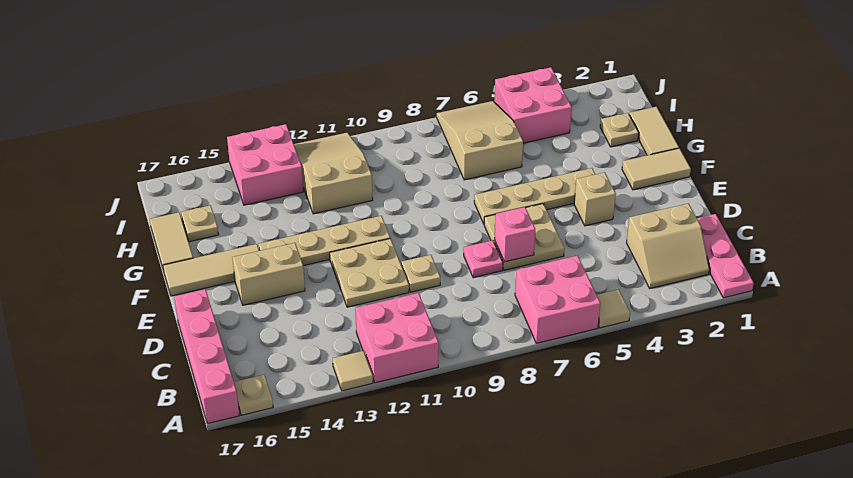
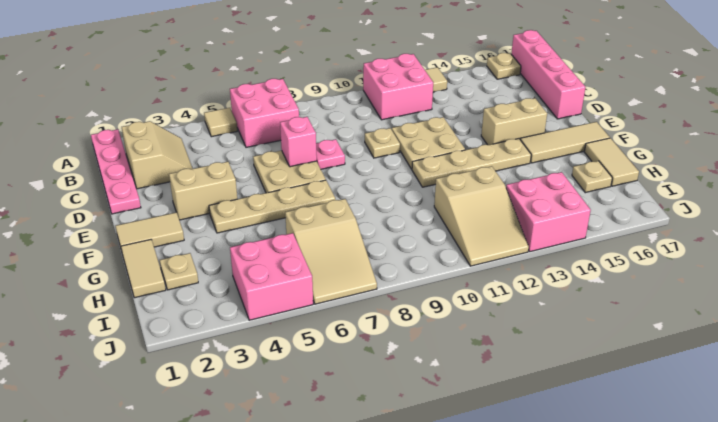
pink 1x3 plate [697,214,754,298] -> pink 1x4 plate [91,129,141,214]
tan 2x2 slope [626,203,710,288] -> tan 2x2 slope turned to [122,121,193,189]
tan 1x1 brick [574,172,616,226] -> tan 1x2 brick [169,162,237,220]

